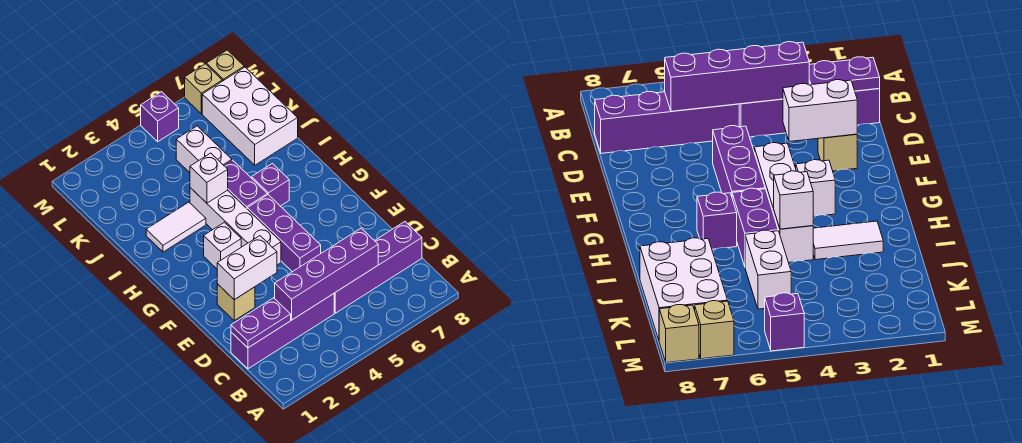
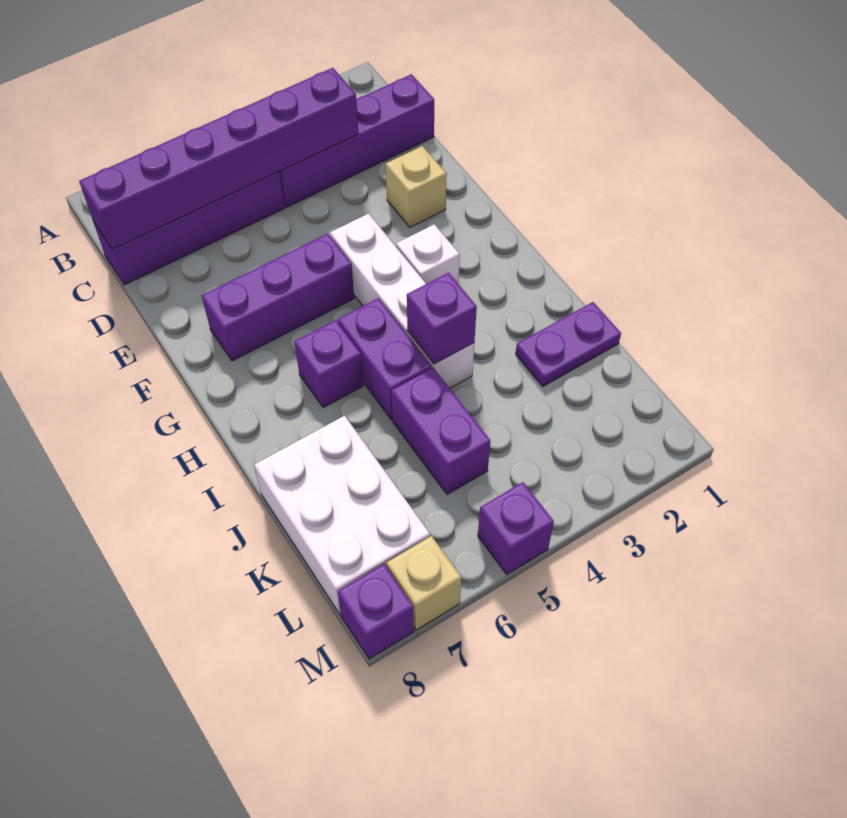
purple 1x2 plate [231,298,291,348] -> purple 1x2 plate moved to [516,302,621,386]
purple 1x4 brick [275,228,378,320] -> purple 1x6 brick [79,68,358,249]
white 1x2 brick [217,236,277,300] -> none
purple 1x3 brick [247,195,321,272] -> purple 1x3 brick turned to [202,234,354,361]
white 1x2 tile [146,202,206,252] -> none
white 1x1 brick [190,153,228,203] -> purple 1x1 brick [407,273,477,364]
white 1x2 brick [176,126,232,173] -> purple 1x2 brick [392,368,490,494]
tan 1x1 brick [206,50,244,81] -> purple 1x1 brick [338,564,414,659]

